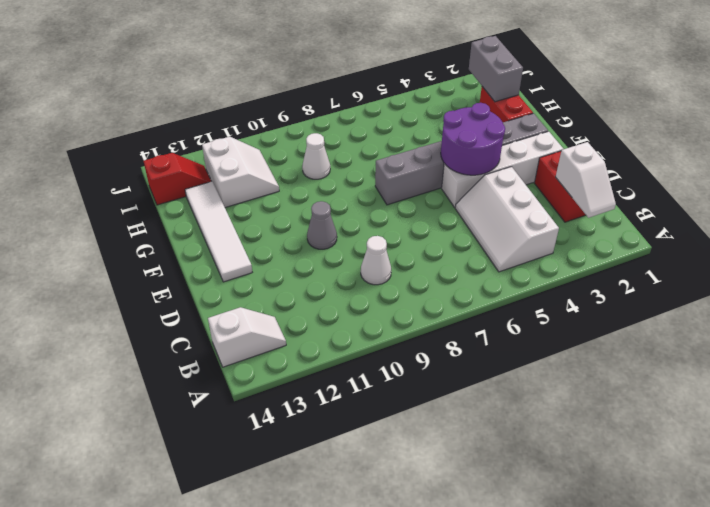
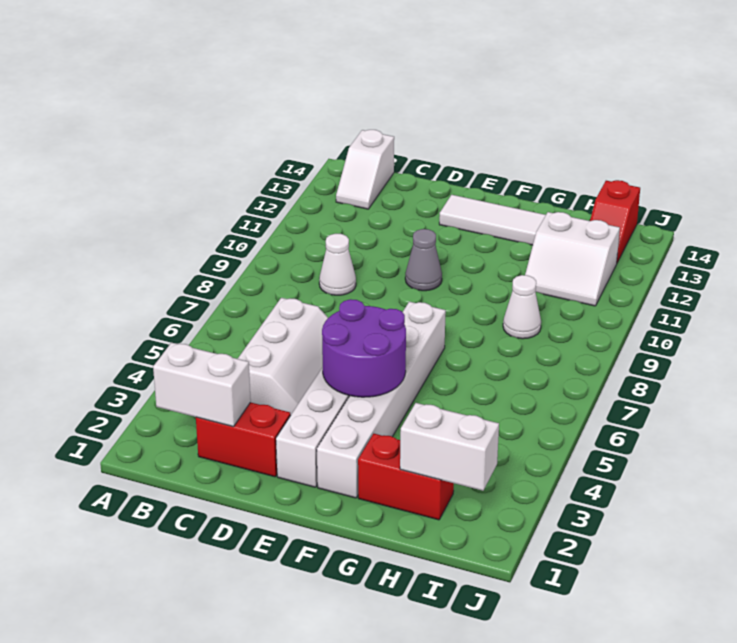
white 1x2 slope [556,142,616,218] -> white 1x2 brick [153,343,251,427]
white 2x3 slope [455,167,559,272] -> white 2x3 slope turned to [238,298,328,414]
grey 1x6 brick [375,113,548,205] -> white 1x6 brick [317,302,446,498]
grey 1x2 brick [469,36,523,102] -> white 1x2 brick [400,403,499,491]

